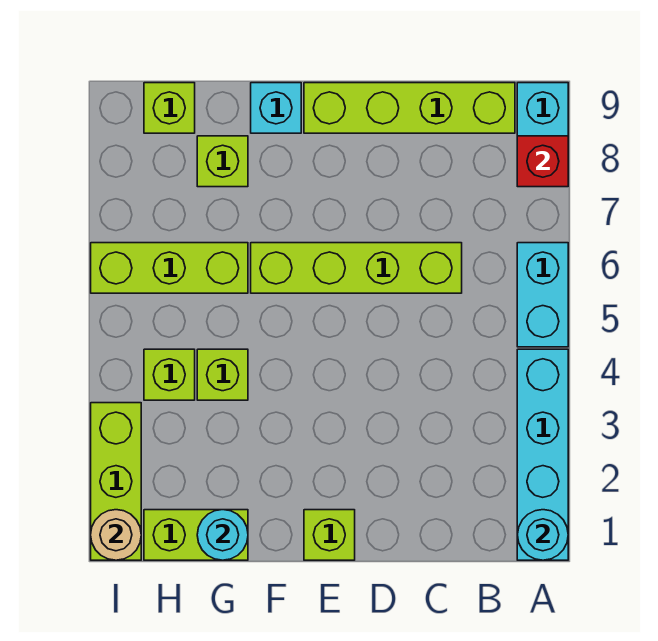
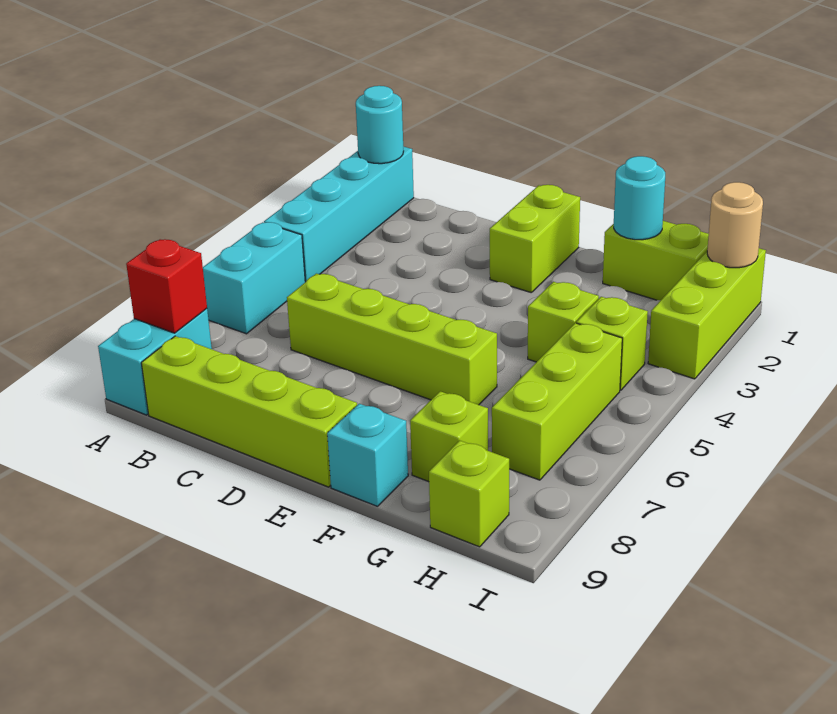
lime 1x1 brick [304,510,355,560] -> lime 1x2 brick [490,185,580,293]
lime 1x3 brick [91,243,248,293] -> lime 1x3 brick turned to [492,323,622,480]

